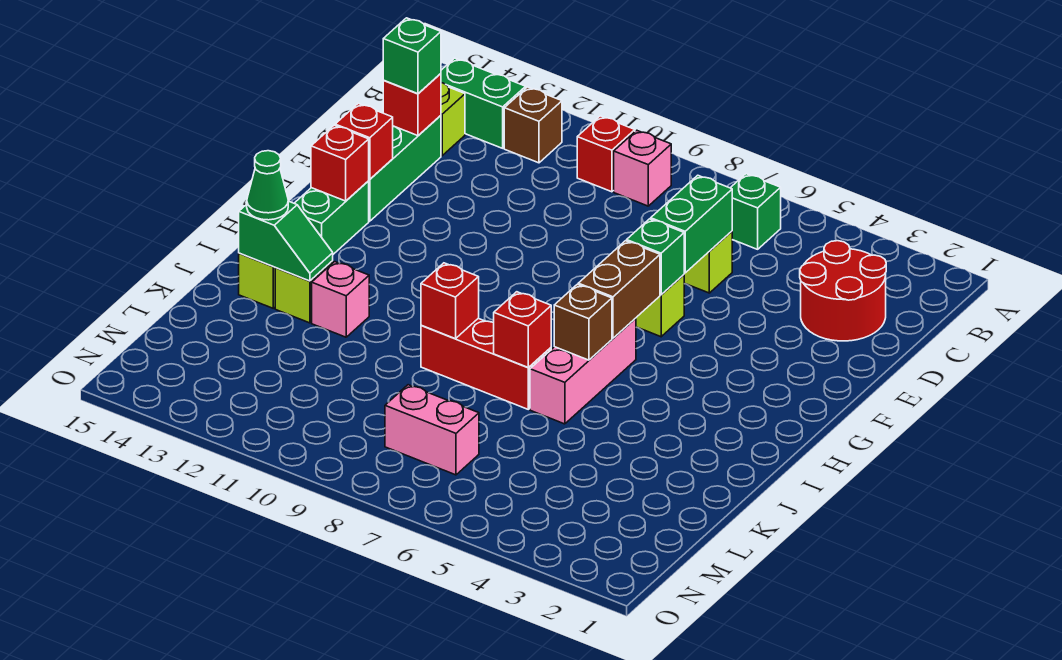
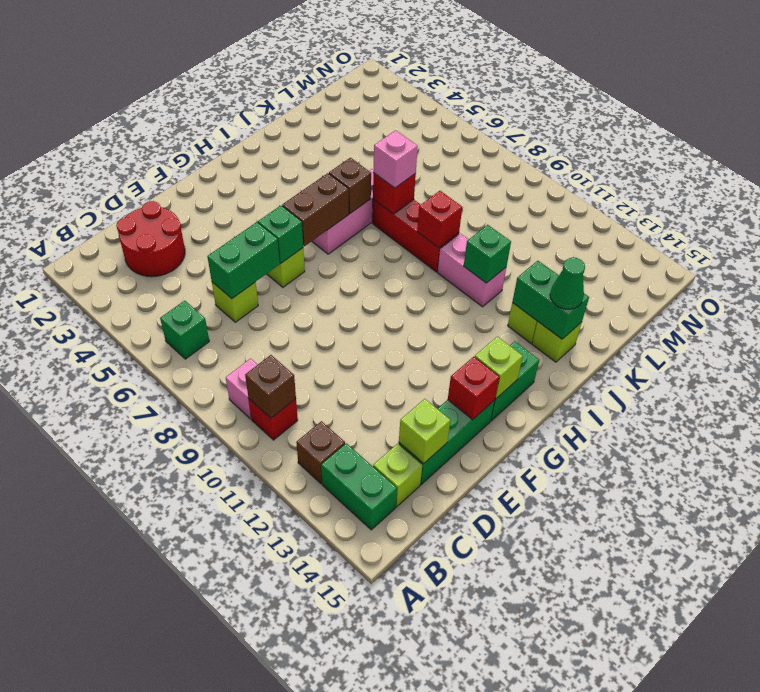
none -> brown 1x1 brick [245,355,296,418]
red 1x1 brick [383,74,441,136] -> lime 1x1 brick [399,399,450,463]
green 1x1 brick [383,18,441,94] -> green 1x1 brick moved to [464,225,511,283]
red 1x1 brick [311,125,369,201] -> lime 1x1 brick [475,336,523,399]
pink 1x1 brick [312,262,369,337] -> pink 1x1 brick moved to [373,130,418,188]
green 1x2 slope [239,201,333,281] -> green 1x2 brick [512,261,589,339]
pink 1x2 brick [385,385,479,475] -> pink 1x2 brick moved to [438,233,506,307]

